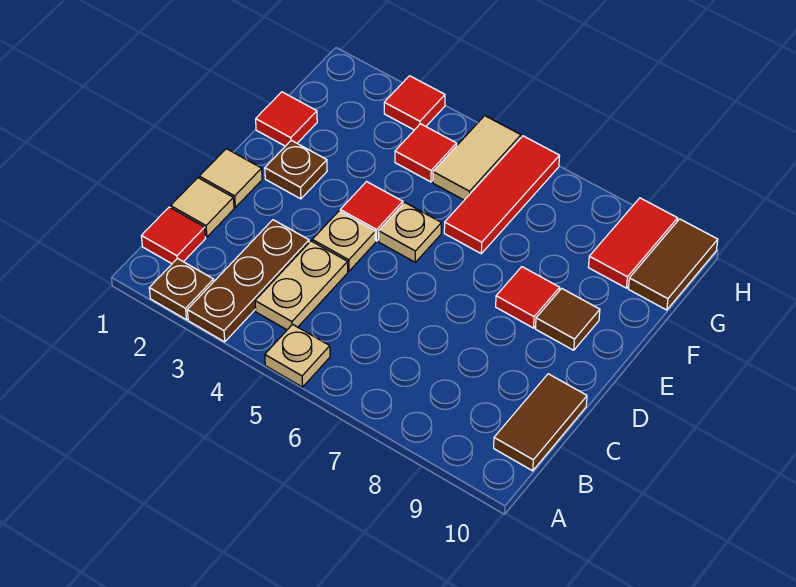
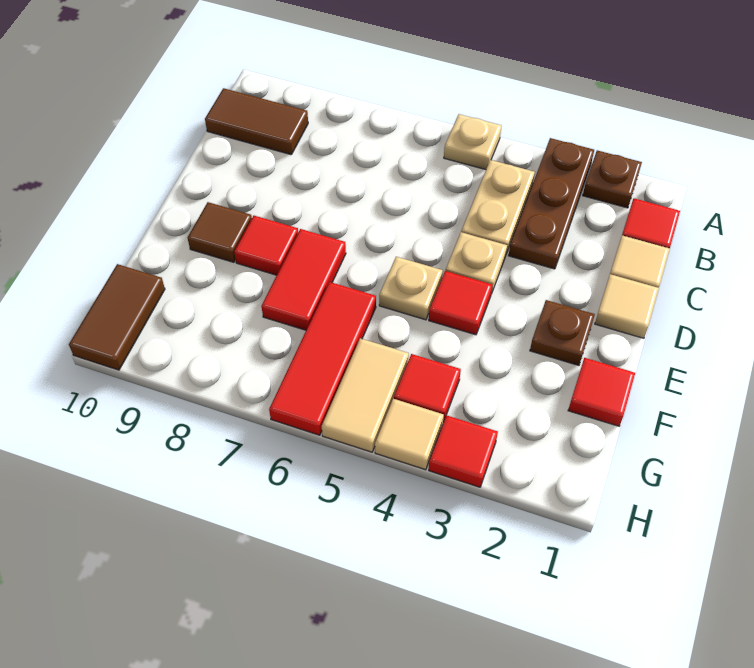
brown 1x2 tile [494,374,587,471] -> brown 1x2 tile turned to [205,88,308,155]
red 1x2 tile [588,198,678,288] -> red 1x2 tile moved to [261,229,346,330]
none -> tan 1x1 tile [375,399,444,470]

